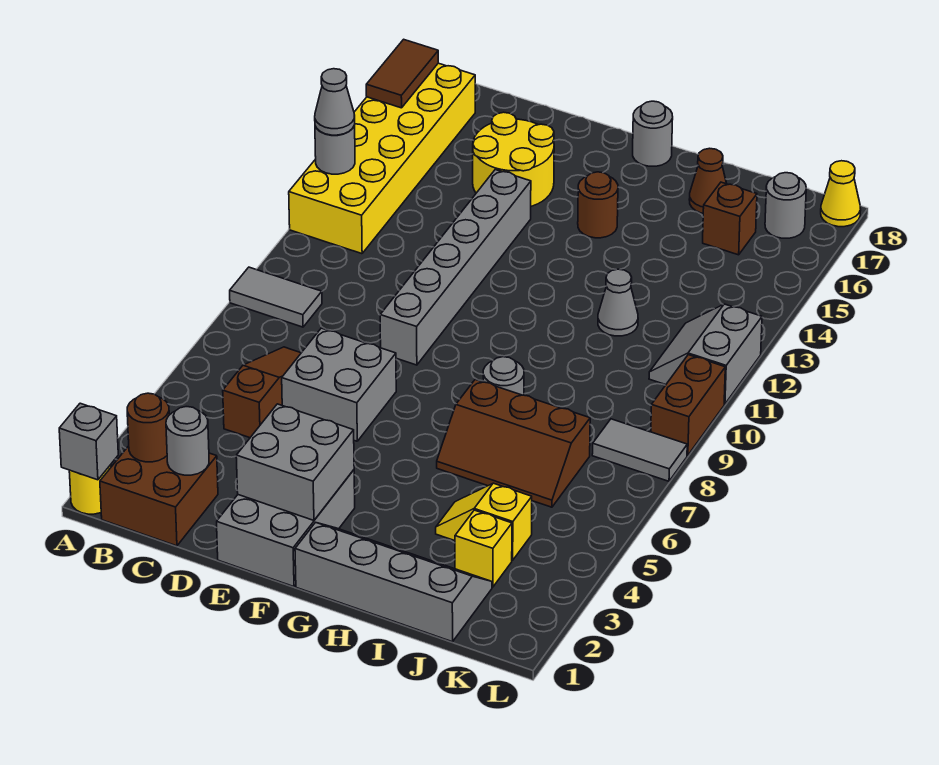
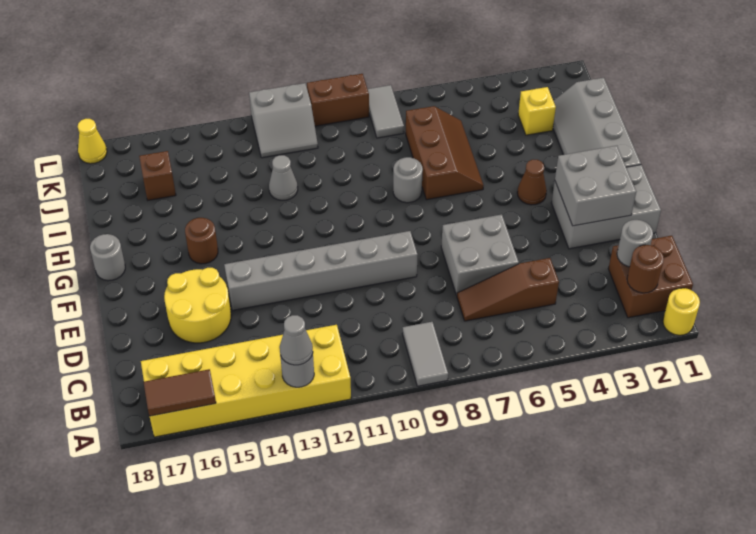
grey 1x1 brick [59,403,118,480] -> none
yellow 1x2 slope [436,483,532,560] -> none
brown 1x1 cone [689,148,727,213] -> brown 1x1 cone moved to [517,160,547,205]
grey 1x1 round brick [765,173,806,238] -> none

